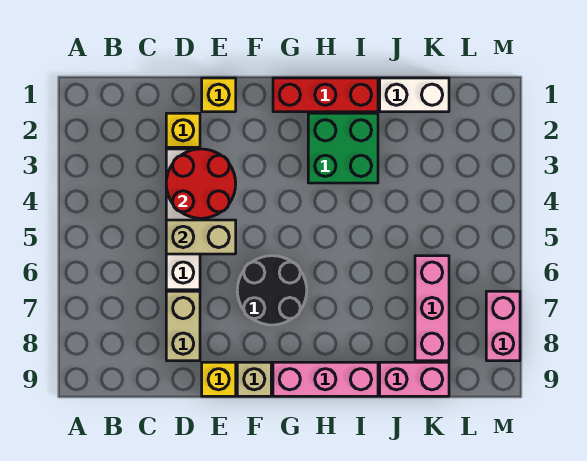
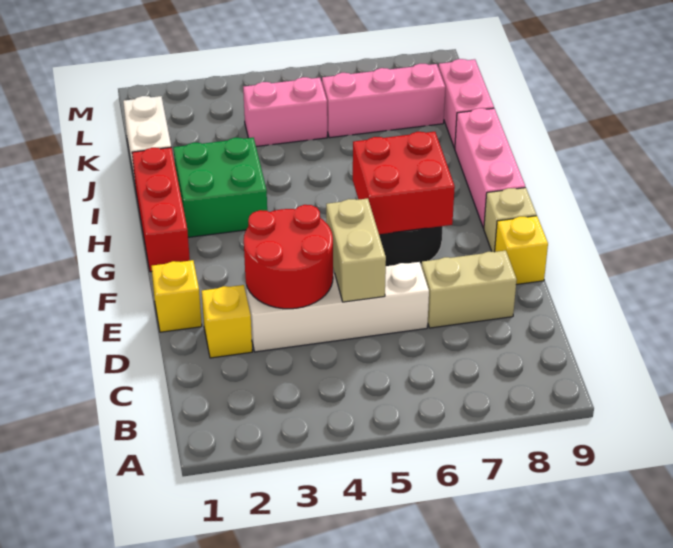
none -> red 2x2 brick [353,132,455,234]
pink 1x2 brick [486,291,520,361] -> pink 1x2 brick moved to [243,77,327,147]

